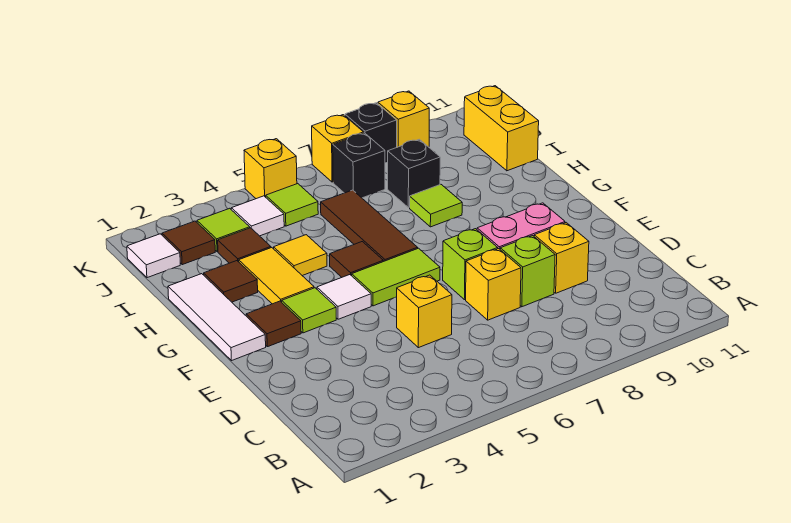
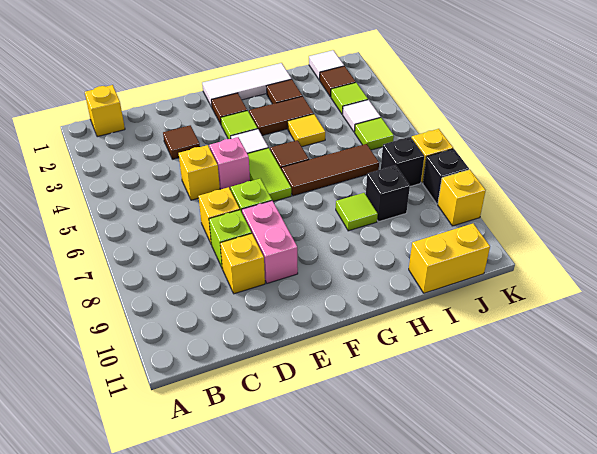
none -> pink 1x1 brick [209,137,250,190]
yellow 1x2 tile [239,248,314,304] -> brown 1x2 tile [249,96,314,136]
brown 1x1 tile [218,228,271,263] -> brown 1x1 tile moved to [163,125,200,159]
yellow 1x1 brick [244,139,297,199] -> yellow 1x1 brick moved to [85,85,125,137]

